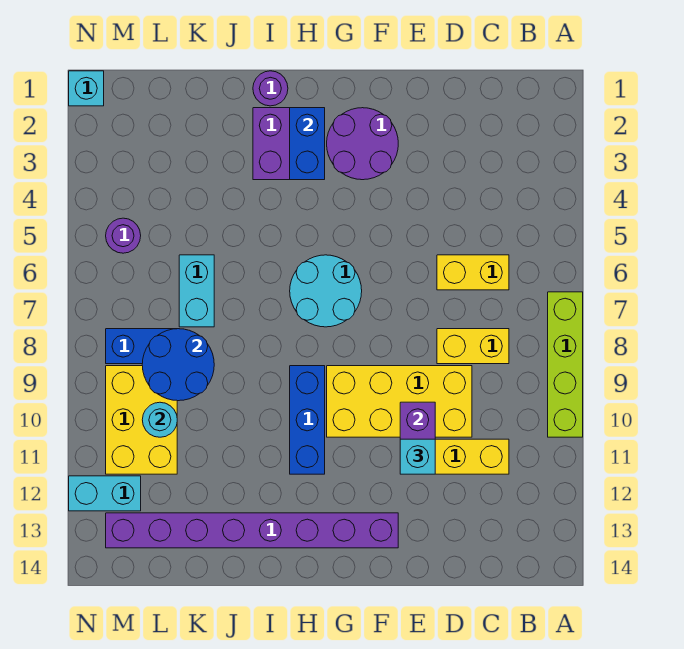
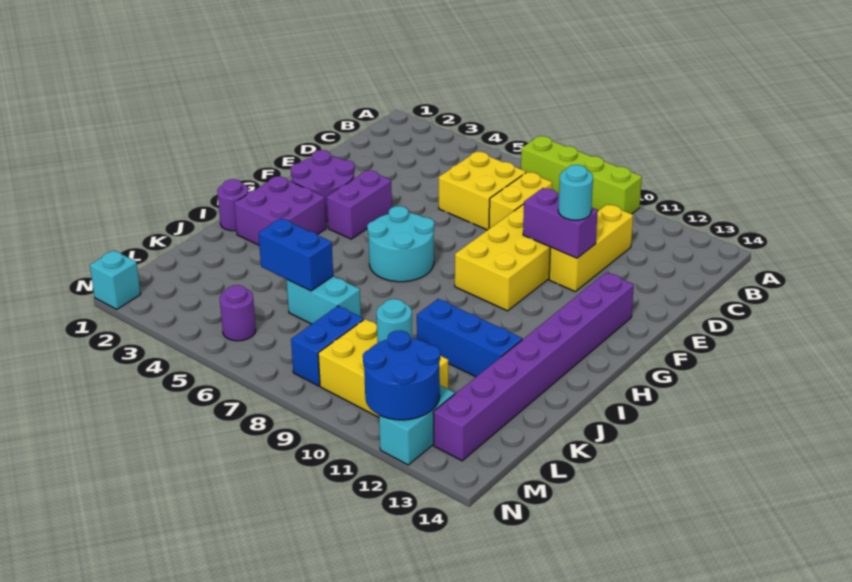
yellow 1x2 brick [437,255,509,290] -> yellow 2x2 brick [439,151,526,230]
cyan 1x1 brick [400,439,435,474] -> cyan 1x1 round brick [558,165,593,220]
none -> purple 1x2 brick [327,170,392,239]
blue 1x2 brick [290,108,325,180] -> blue 1x2 brick moved to [258,218,333,291]
blue 1x3 brick [290,366,325,474] -> blue 1x3 brick moved to [417,299,522,377]
blue 2x2 round brick [142,329,214,401] -> blue 2x2 round brick moved to [363,330,440,420]

